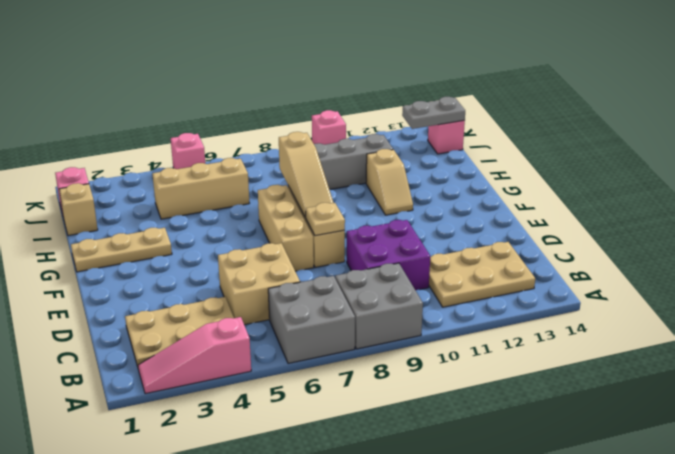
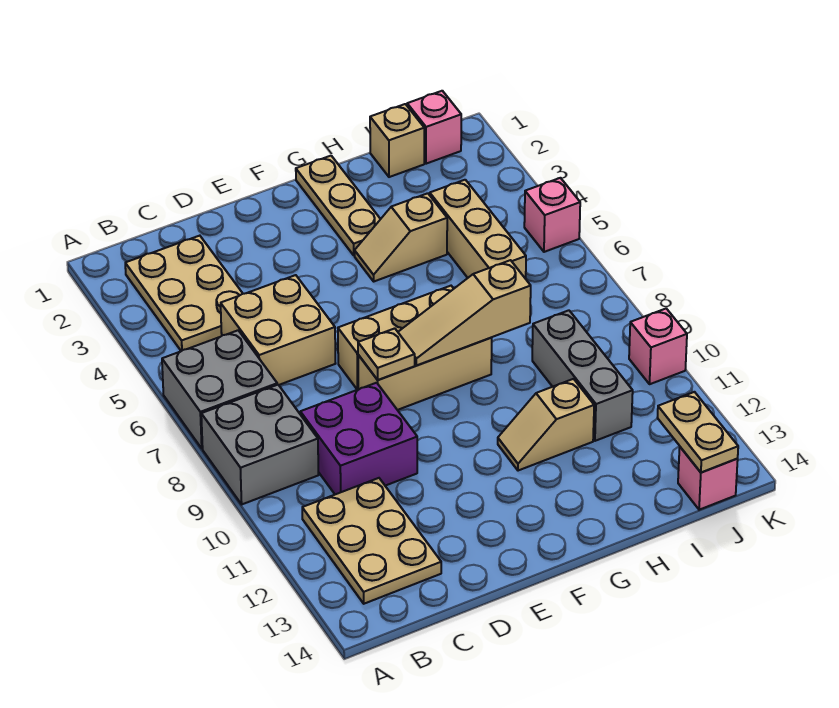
pink 1x3 slope [138,317,251,394] -> none
none -> tan 1x2 slope [355,193,447,281]
grey 1x2 plate [402,97,465,129] -> tan 1x2 plate [657,392,738,473]

